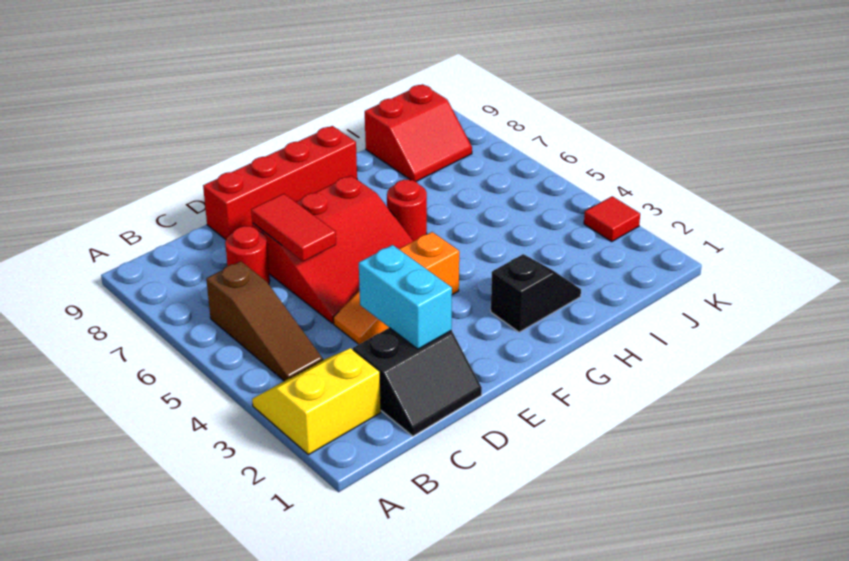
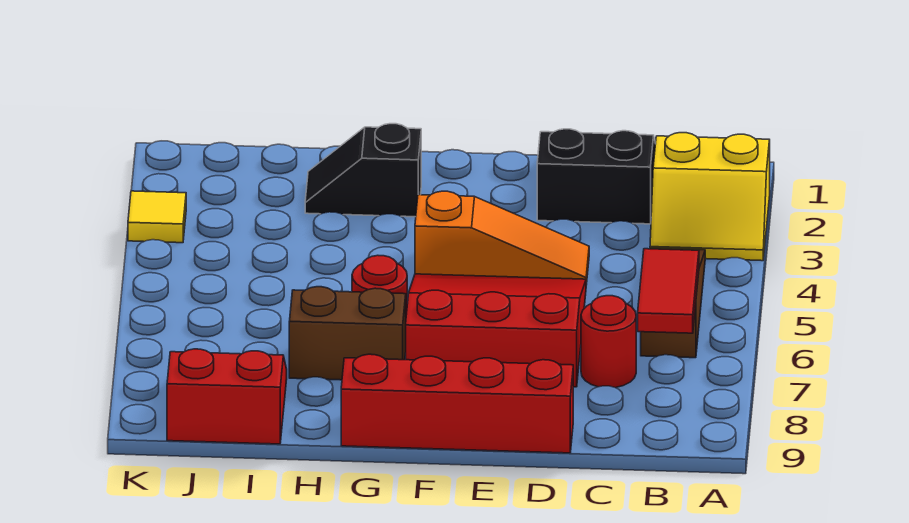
cyan 1x2 brick [359,245,452,349] -> none
red 1x2 tile [251,194,336,261] -> red 1x2 tile moved to [638,249,699,333]
none -> brown 1x2 brick [289,287,406,380]
red 1x1 tile [584,196,640,241] -> yellow 1x1 tile [128,191,186,243]

